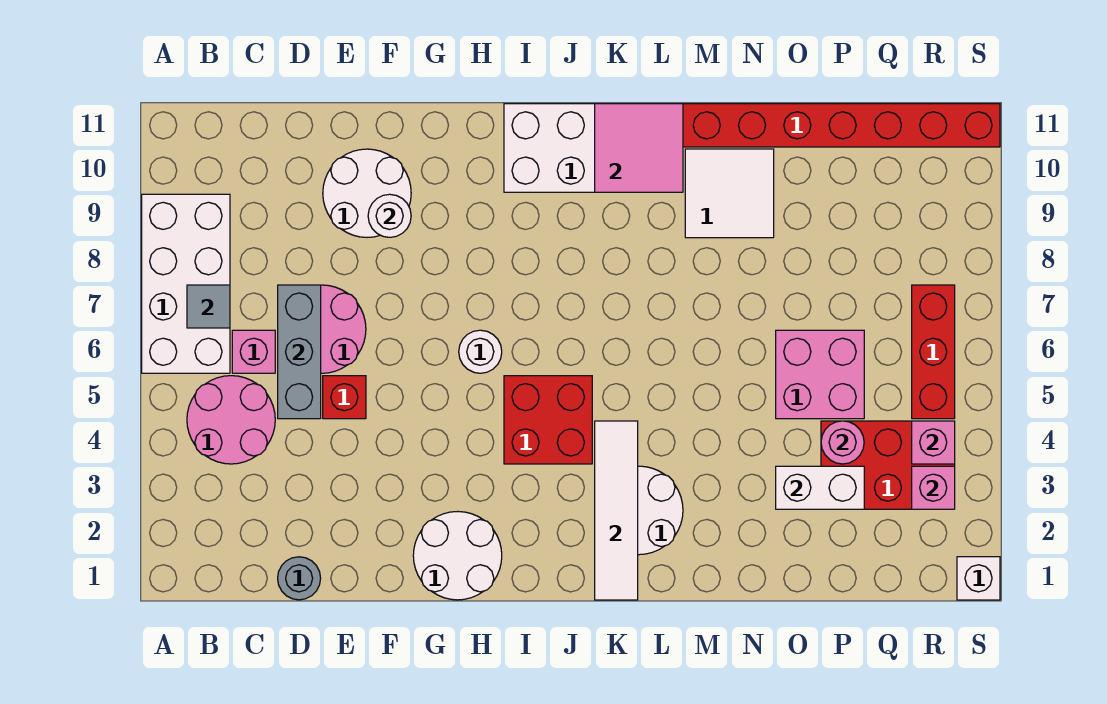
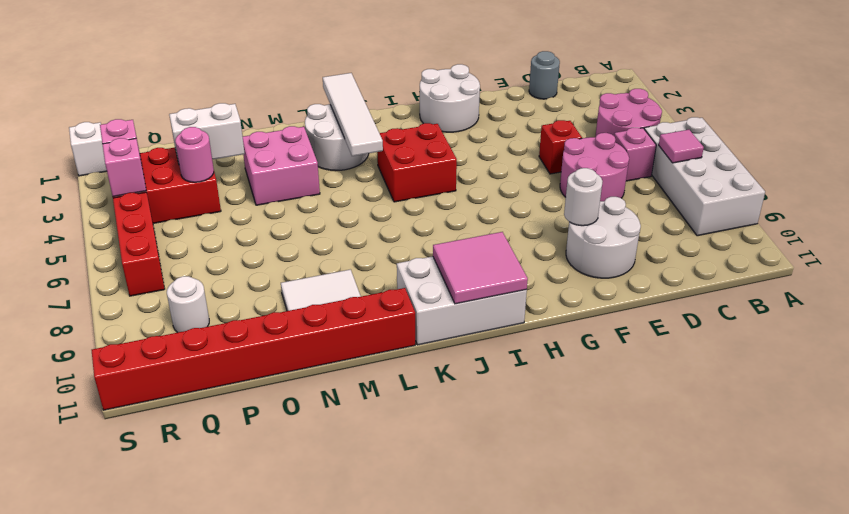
grey 1x1 tile [187,285,230,328] -> pink 1x1 tile [659,130,704,163]
grey 1x3 brick [278,285,321,419] -> none
white 1x1 round brick [459,330,502,373] -> white 1x1 round brick moved to [167,276,209,333]
pink 2x2 tile [595,104,683,192] -> pink 2x2 tile moved to [433,232,528,304]
pink 2x2 brick [776,330,864,419] -> pink 2x2 brick moved to [243,126,320,205]

